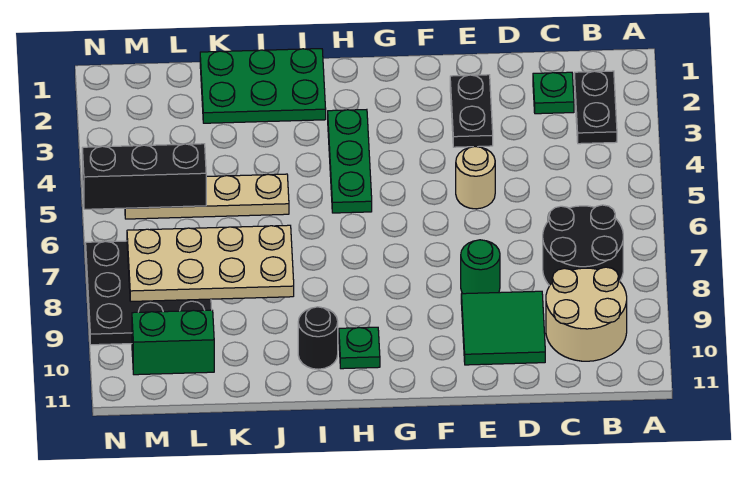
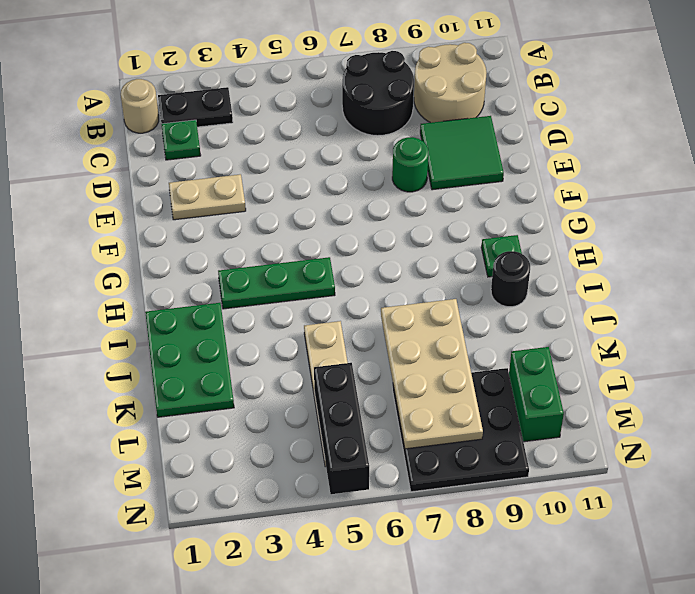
black 1x2 plate [450,75,493,147] -> tan 1x2 plate [169,174,246,220]
tan 1x1 round brick [456,147,495,209] -> tan 1x1 round brick moved to [121,79,159,133]

